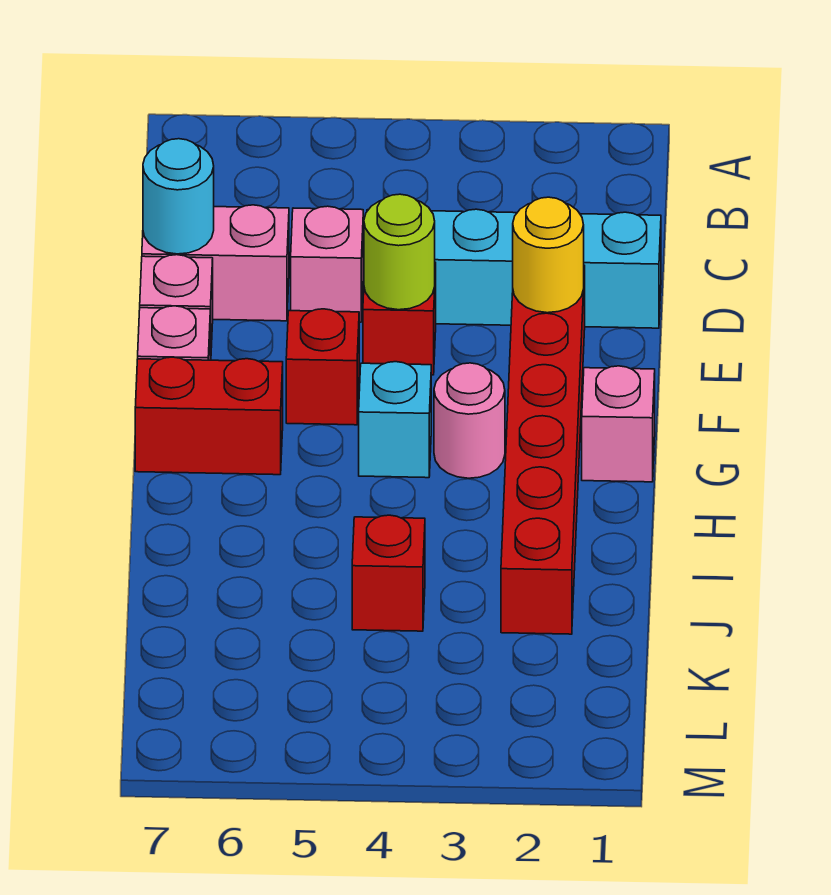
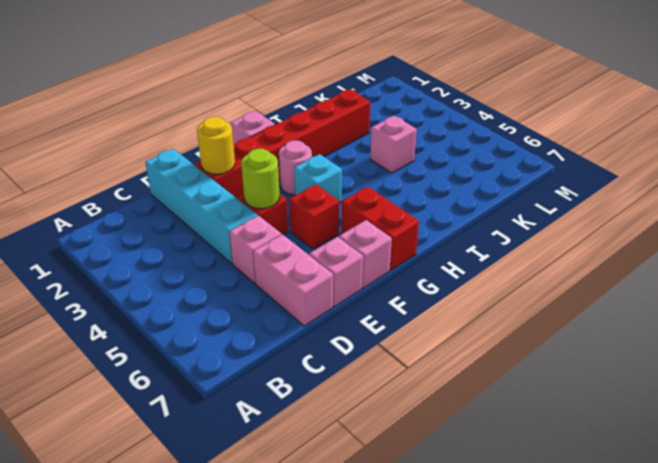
cyan 1x1 round brick [143,139,214,254] -> none
red 1x1 brick [352,515,425,631] -> pink 1x1 brick [370,116,417,173]

